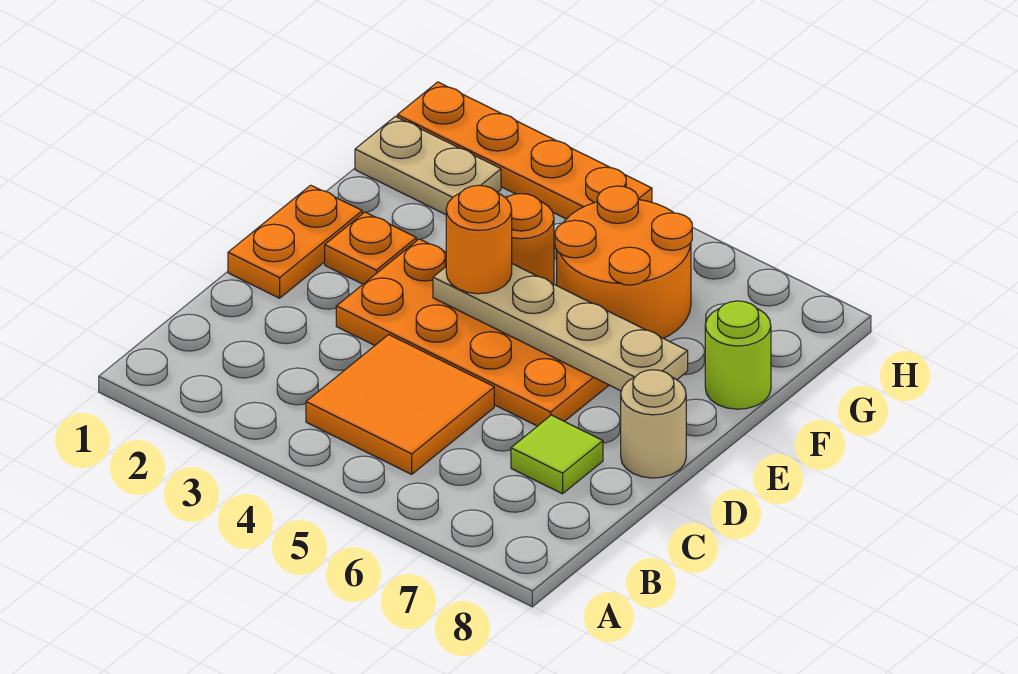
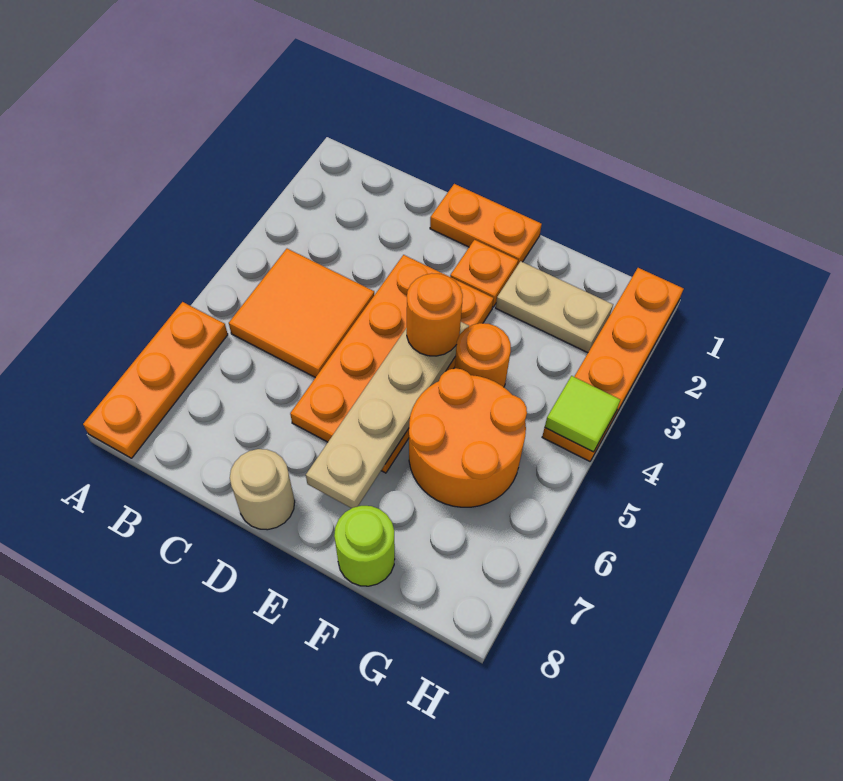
none -> orange 1x3 plate [83,302,228,458]
lime 1x1 tile [511,415,603,494] -> lime 1x1 tile moved to [545,376,620,452]
tan 1x2 plate [355,116,501,215] -> tan 1x2 plate turned to [496,261,613,353]

